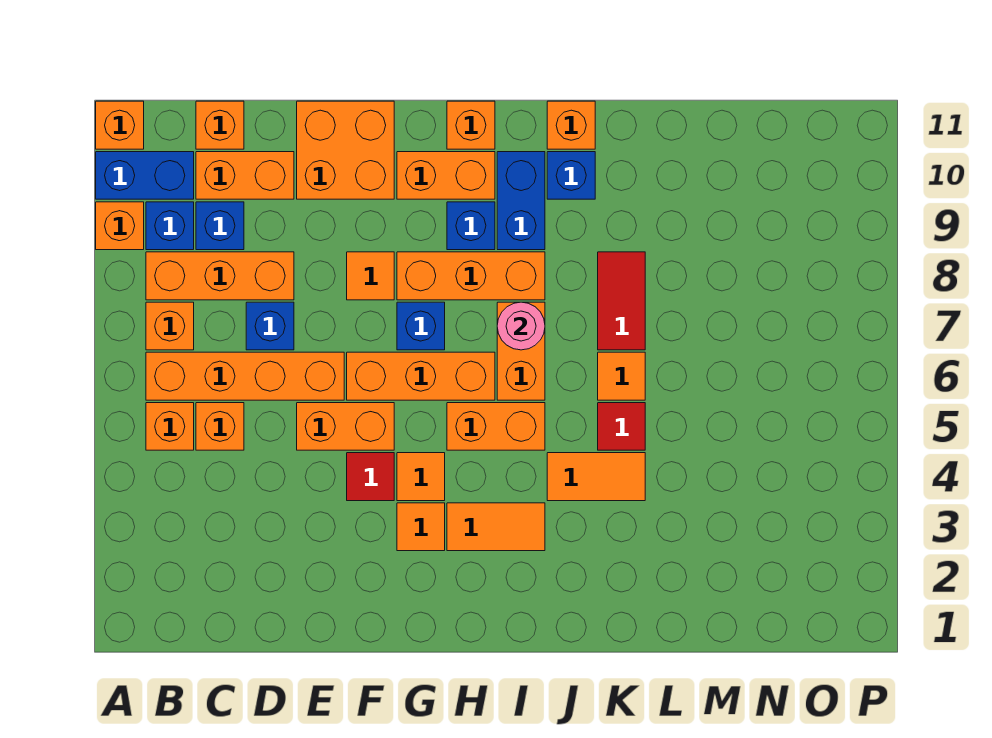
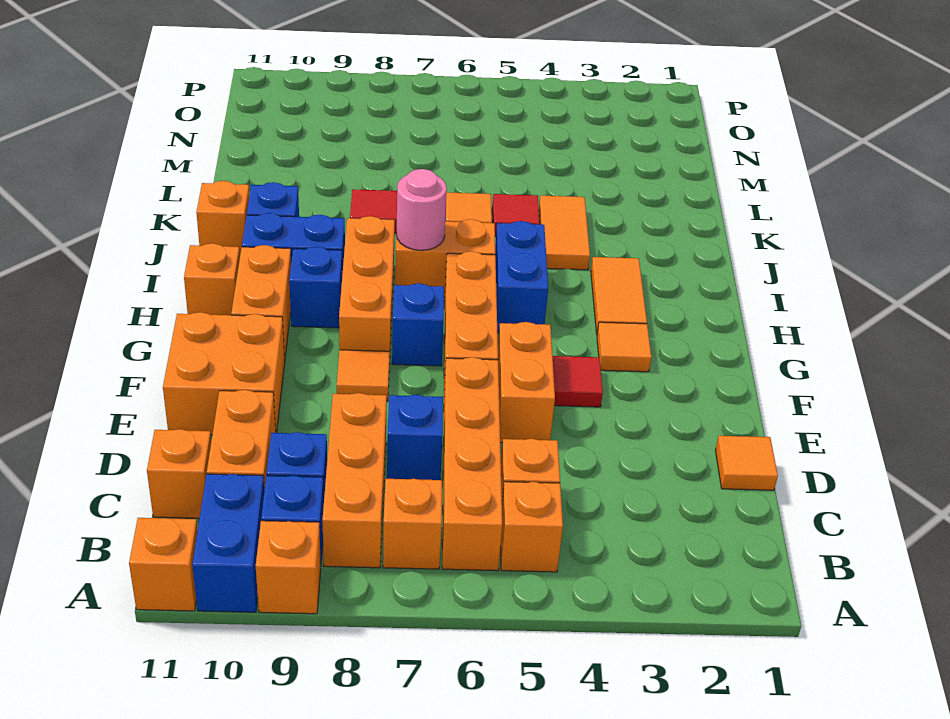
orange 1x1 tile [397,453,445,501] -> orange 1x1 tile moved to [715,436,778,490]
orange 1x2 brick [447,403,545,450] -> blue 1x2 brick [495,221,548,332]

